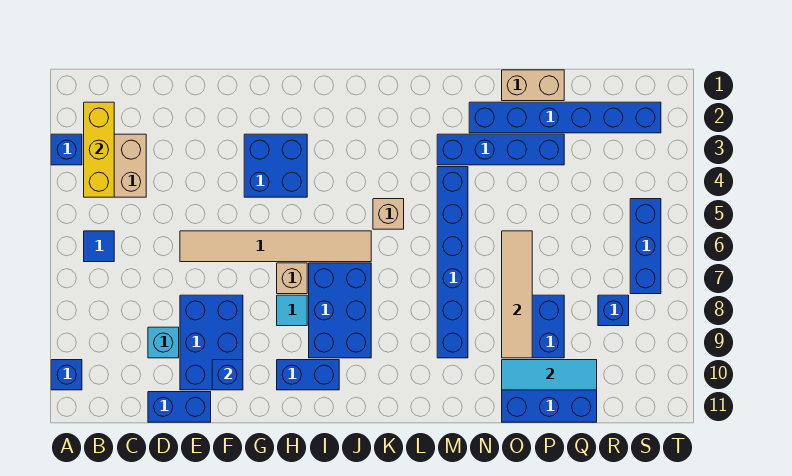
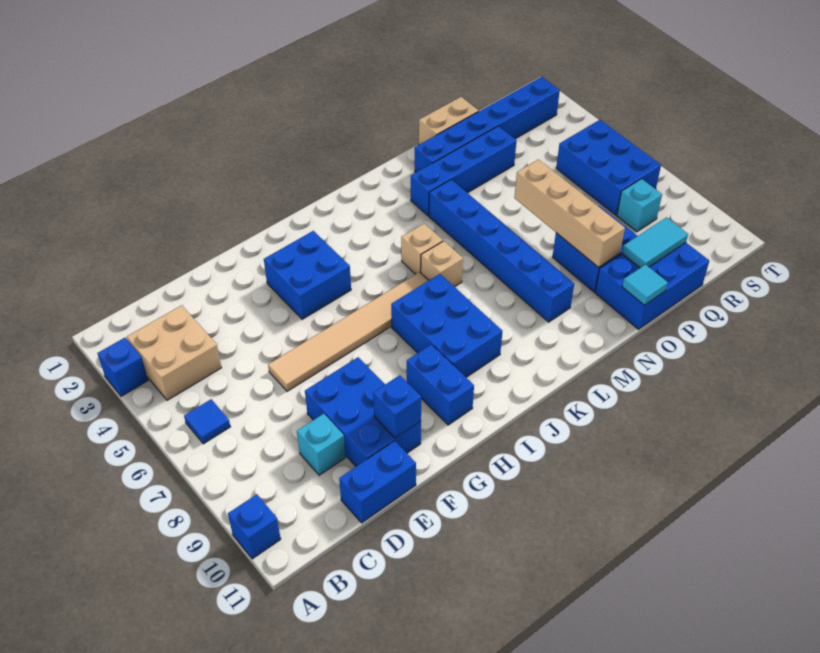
yellow 1x3 brick [84,102,114,197] -> none
tan 1x1 brick [277,263,307,294] -> tan 1x1 brick moved to [421,241,463,287]
cyan 1x1 tile [277,295,307,326] -> cyan 1x1 tile moved to [622,264,668,305]
blue 1x2 brick [277,360,339,390] -> blue 1x2 brick turned to [407,344,474,425]
tan 1x4 tile [502,231,532,358] -> tan 1x4 brick [514,159,625,267]
cyan 1x3 tile [502,360,597,390] -> cyan 1x2 tile [622,217,688,268]
blue 1x1 brick [598,295,629,326] -> cyan 1x1 brick [617,179,662,232]
blue 1x3 brick [630,199,661,294] -> blue 2x3 brick [556,120,661,215]

